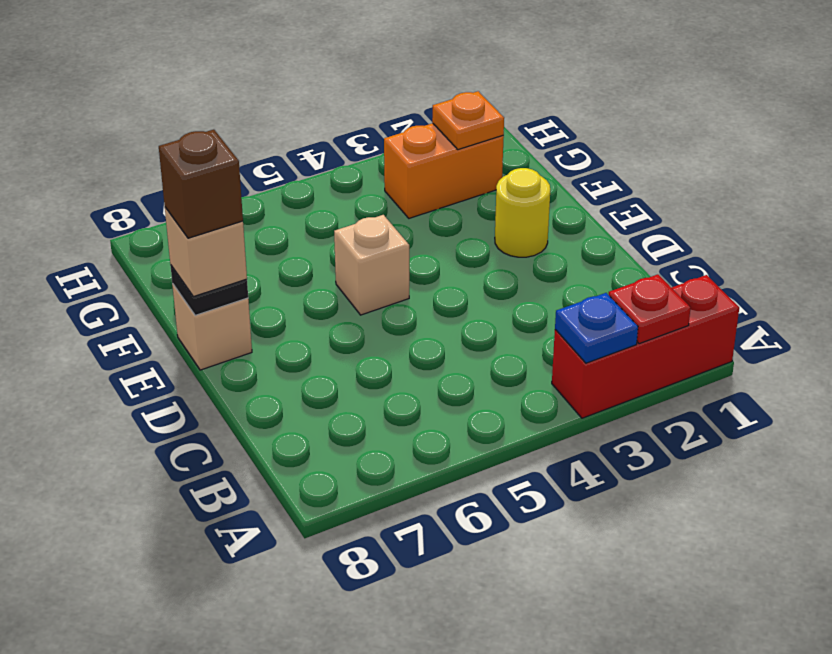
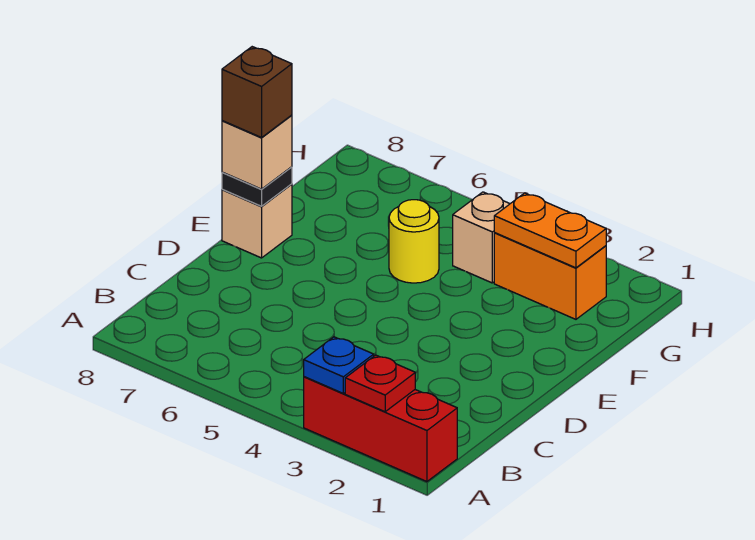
yellow 1x1 round brick [495,168,550,257] -> yellow 1x1 round brick moved to [389,200,439,283]
tan 1x1 brick [334,215,409,315] -> tan 1x1 brick moved to [453,192,510,283]
orange 1x1 plate [432,91,504,150] -> orange 1x2 plate [494,193,606,268]

